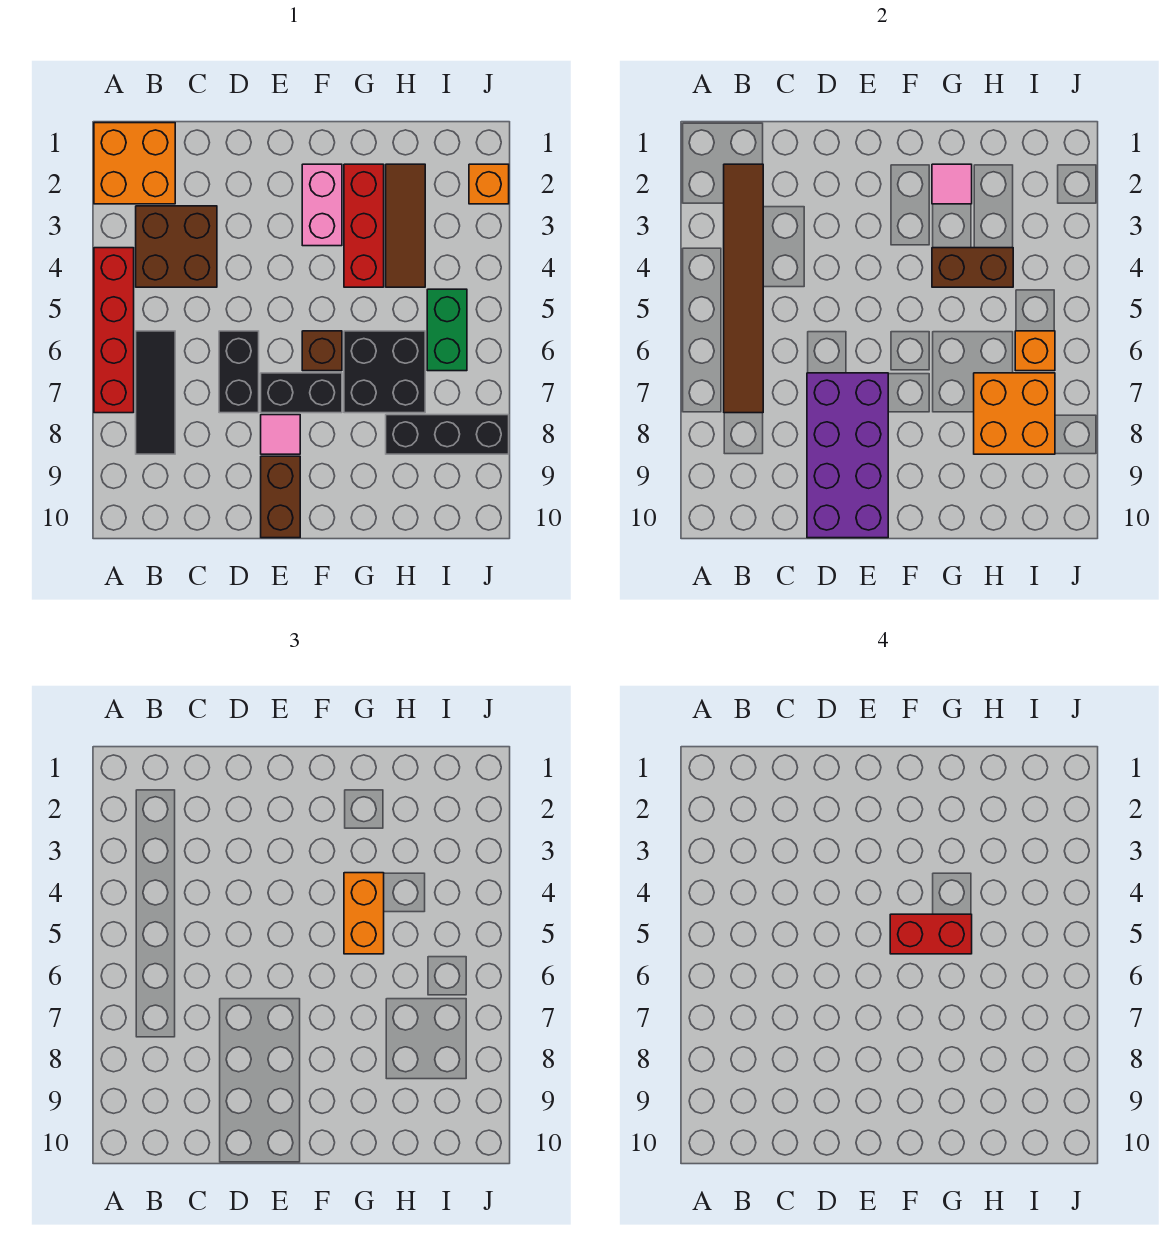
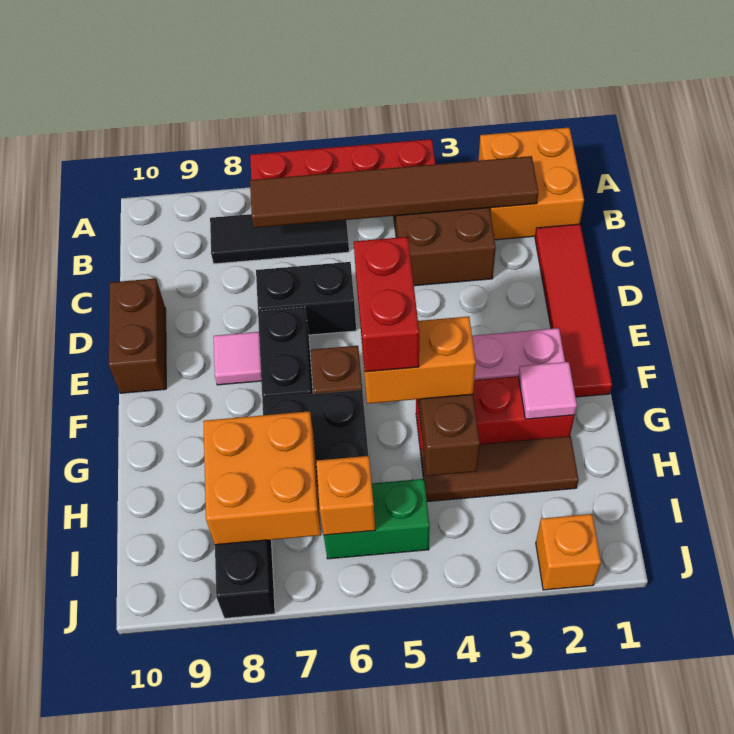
none -> red 1x4 tile [535,224,612,397]
purple 2x4 brick [807,373,888,538] -> none
brown 1x2 brick [261,456,300,538] -> brown 1x2 brick turned to [109,278,166,393]

